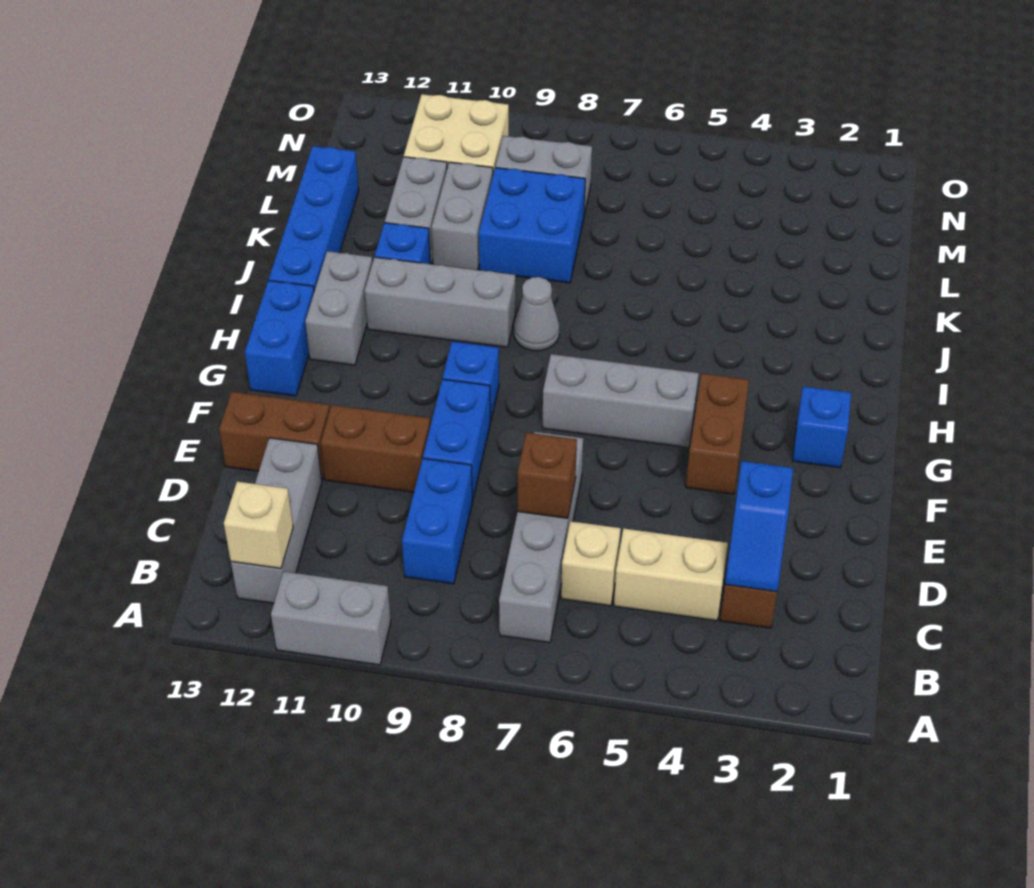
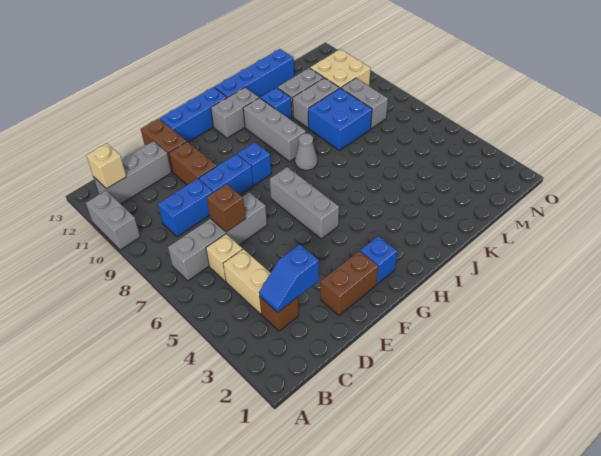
brown 1x2 brick [686,373,749,494] -> brown 1x2 brick moved to [321,251,378,315]
blue 1x2 brick [245,280,314,396] -> blue 1x3 brick [160,87,227,142]

